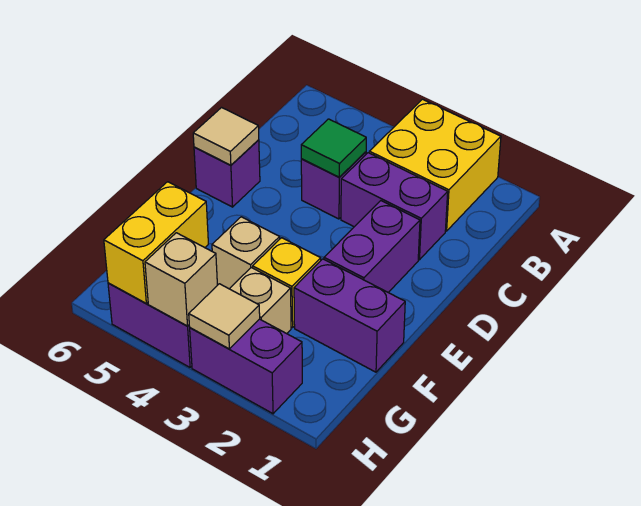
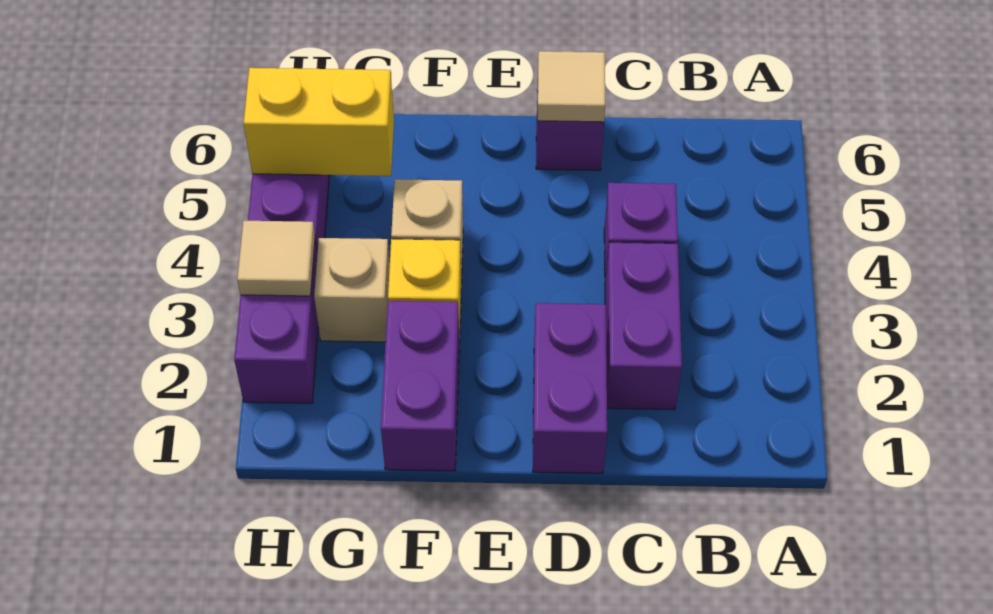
yellow 2x2 brick [369,99,501,231] -> none
green 1x1 tile [301,119,366,177] -> none
purple 1x2 brick [324,201,420,292] -> purple 1x2 brick turned to [533,303,607,473]
tan 1x1 brick [145,233,217,326] -> none

